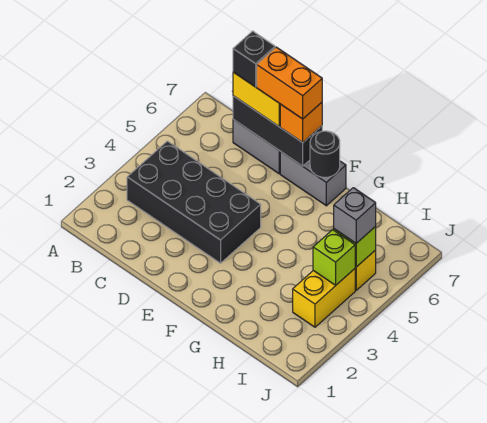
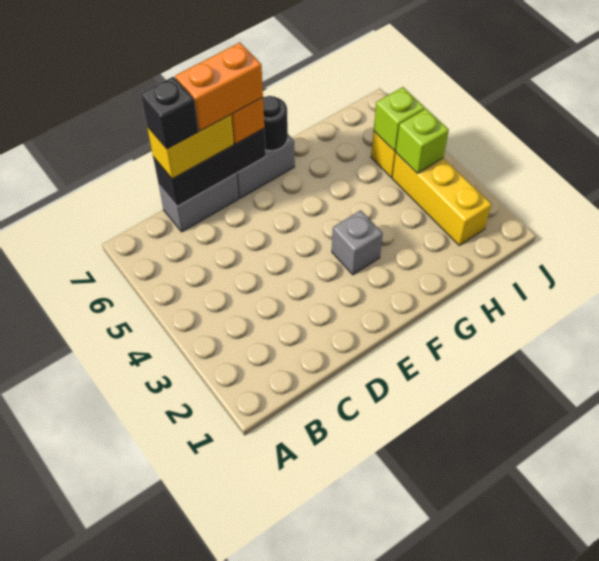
black 2x4 brick [127,141,261,263] -> none
yellow 1x2 brick [293,269,355,327] -> yellow 1x3 brick [392,153,492,245]
grey 1x1 brick [334,188,376,243] -> grey 1x1 brick moved to [332,210,383,275]

